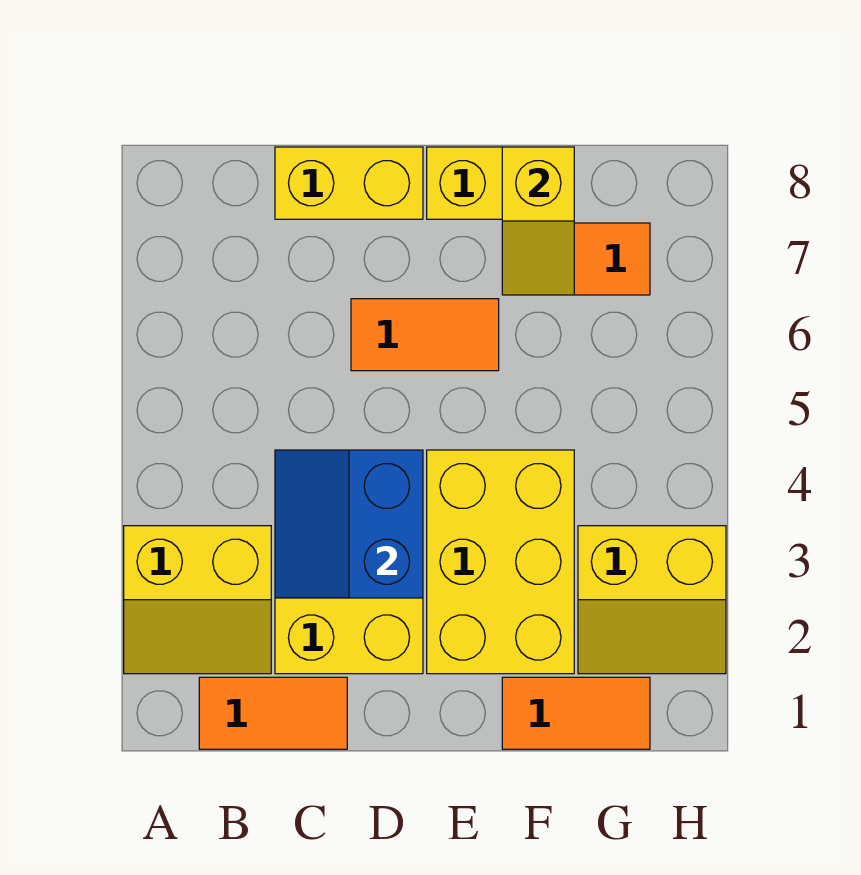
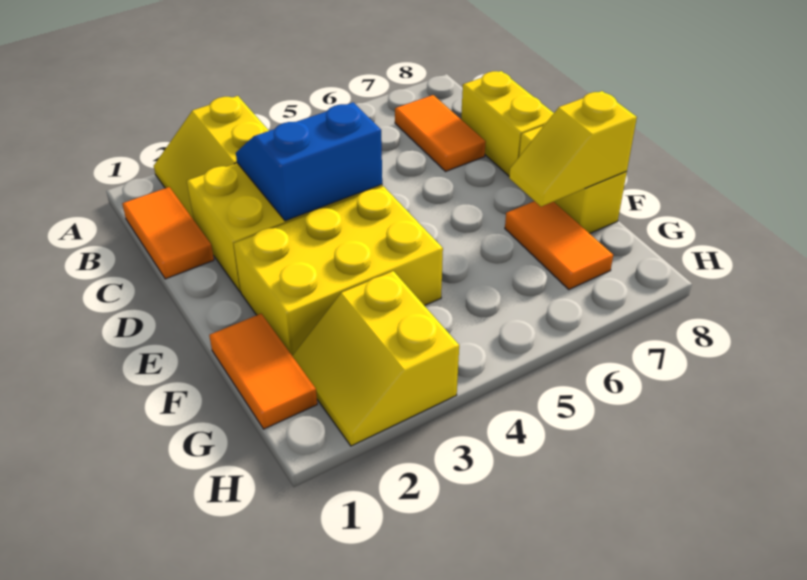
orange 1x2 tile [351,299,499,371] -> orange 1x2 tile moved to [395,95,486,171]

